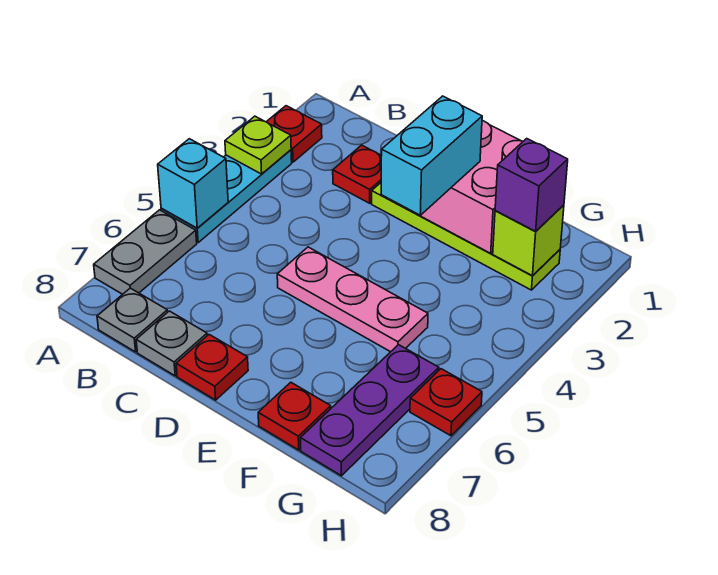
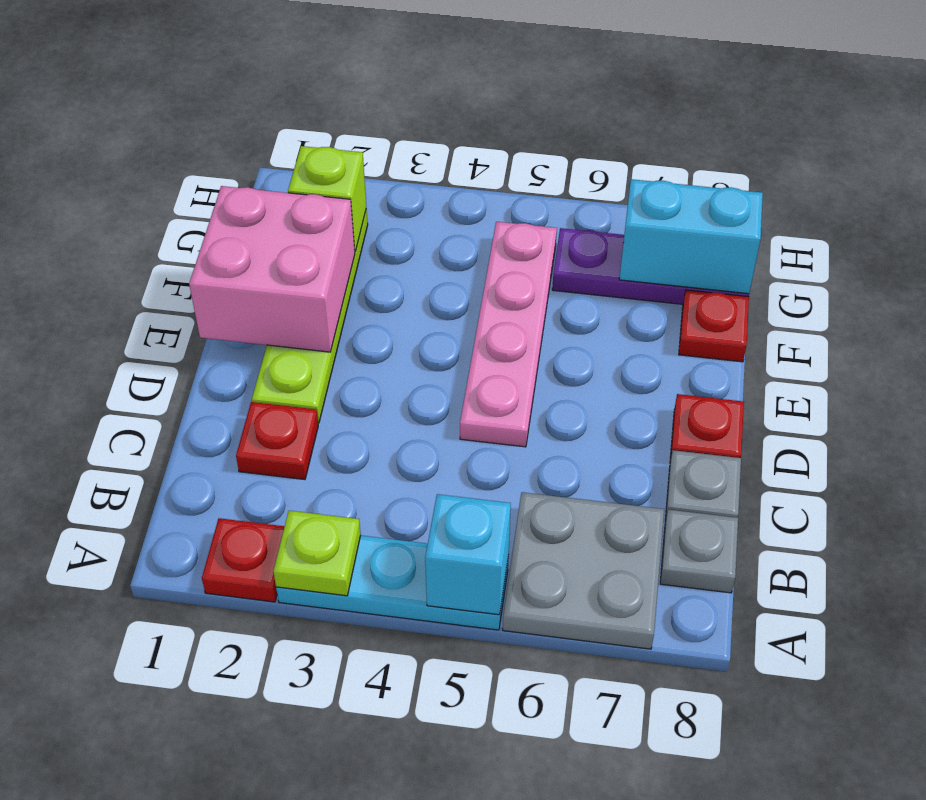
grey 1x2 plate [94,210,197,294] -> grey 2x2 plate [503,492,664,649]
pink 1x3 plate [277,247,428,352] -> pink 1x4 plate [460,222,557,447]
cyan 1x2 brick [381,96,482,215] -> cyan 1x2 brick moved to [619,179,763,294]
purple 1x1 brick [495,139,568,231] -> none
red 1x1 plate [410,369,482,436] -> none

